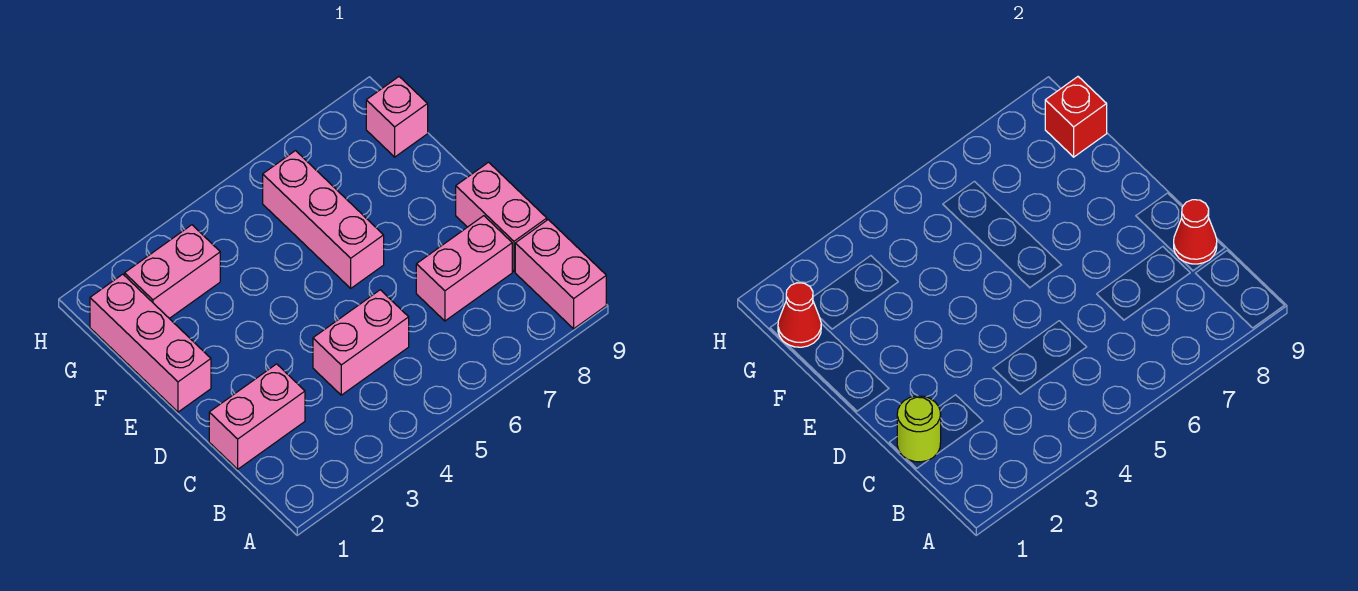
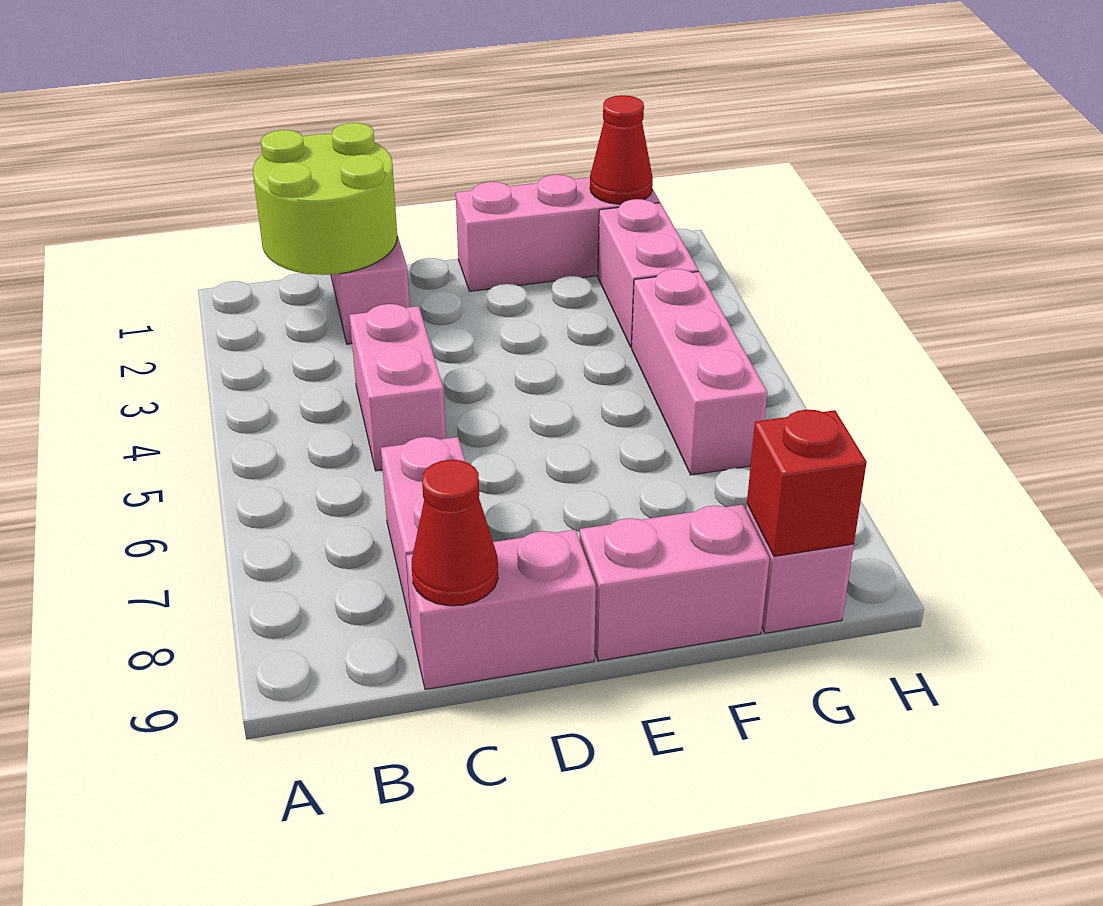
pink 1x2 brick [515,220,606,329] -> pink 1x2 brick moved to [579,504,769,661]
lime 1x1 round brick [897,396,941,462] -> lime 2x2 round brick [253,123,397,275]
pink 1x3 brick [263,151,384,288] -> pink 1x3 brick turned to [632,269,767,475]

